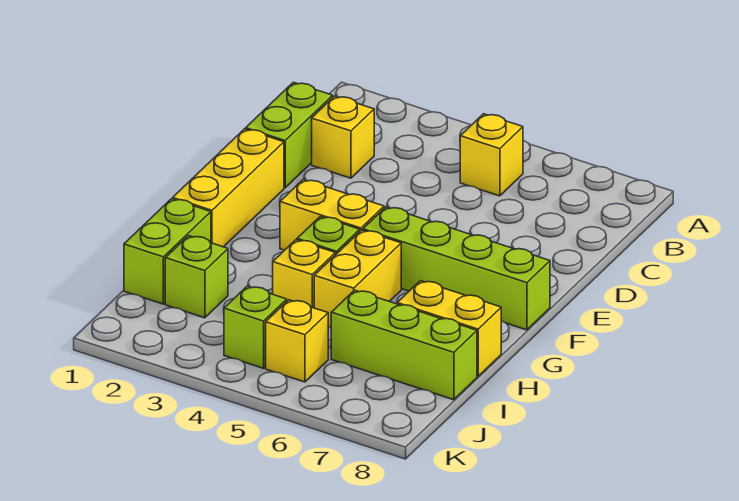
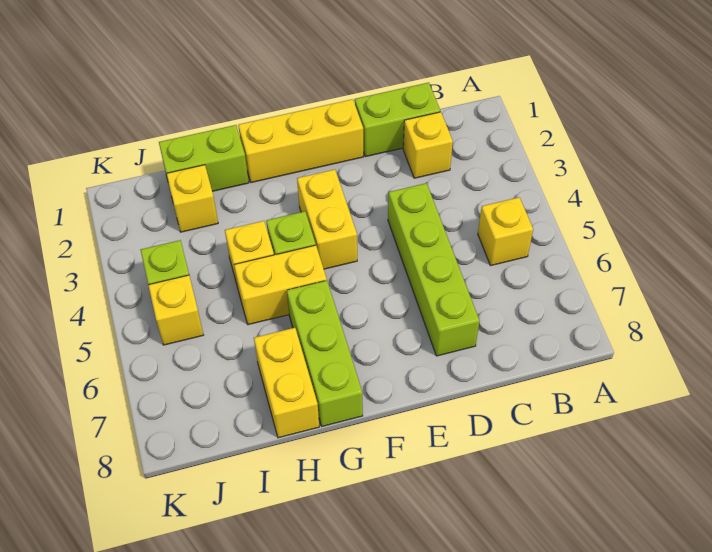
lime 1x4 brick [363,207,550,330] -> lime 1x4 brick moved to [388,183,479,356]
lime 1x1 brick [165,236,228,318] -> yellow 1x1 brick [166,165,218,232]
lime 1x3 brick [331,290,477,400] -> lime 1x3 brick moved to [287,281,363,426]

